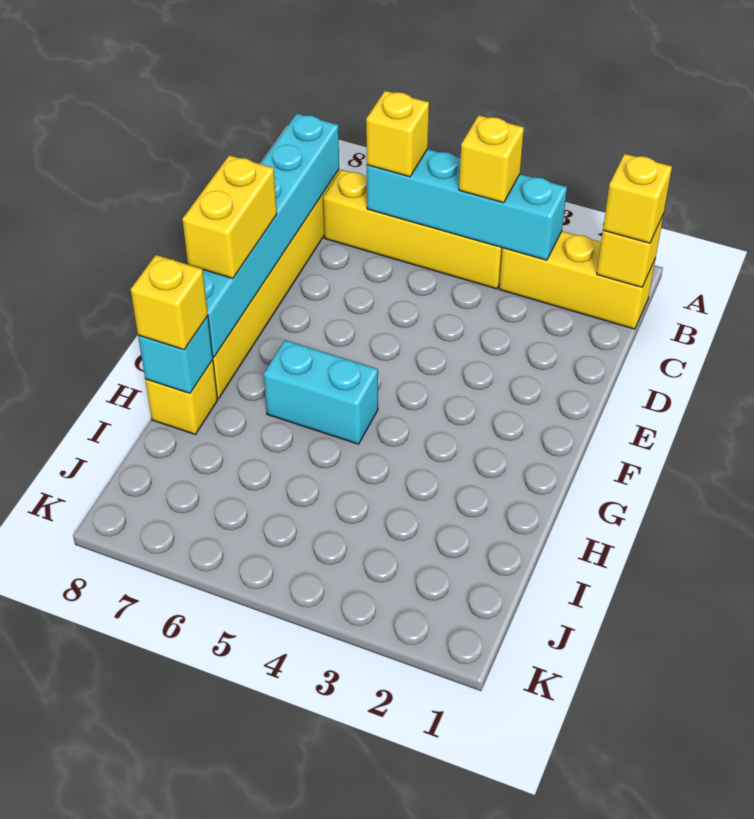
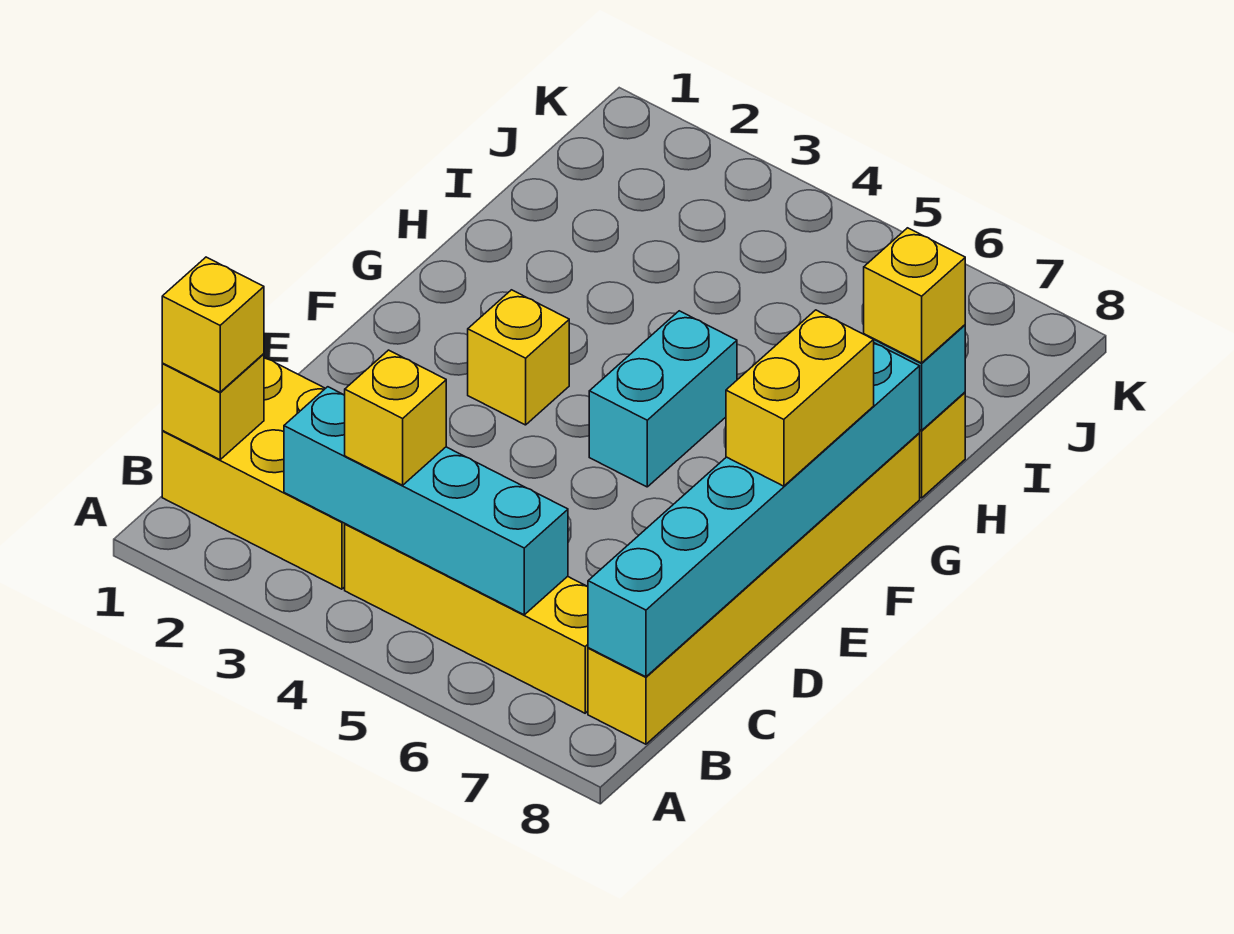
yellow 1x3 brick [499,231,655,329] -> yellow 2x3 brick [162,357,345,589]
yellow 1x1 brick [366,91,429,177] -> yellow 1x1 brick moved to [468,290,569,425]
cyan 1x2 brick [264,340,378,444] -> cyan 1x2 brick turned to [589,311,737,487]

